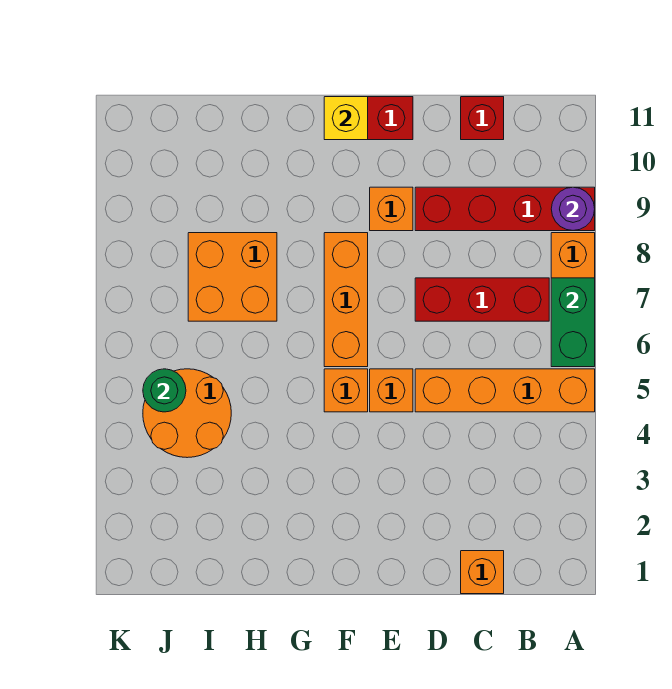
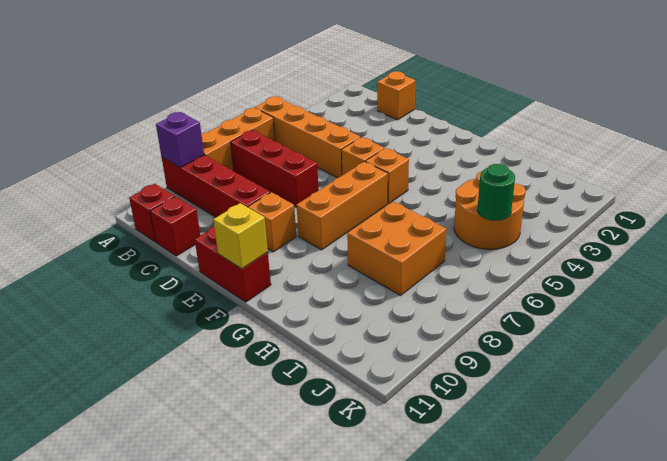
green 1x2 brick [551,278,595,367] -> none
purple 1x1 round brick [551,187,595,231] -> purple 1x1 brick [156,112,204,168]
none -> red 1x1 brick [129,184,175,242]

